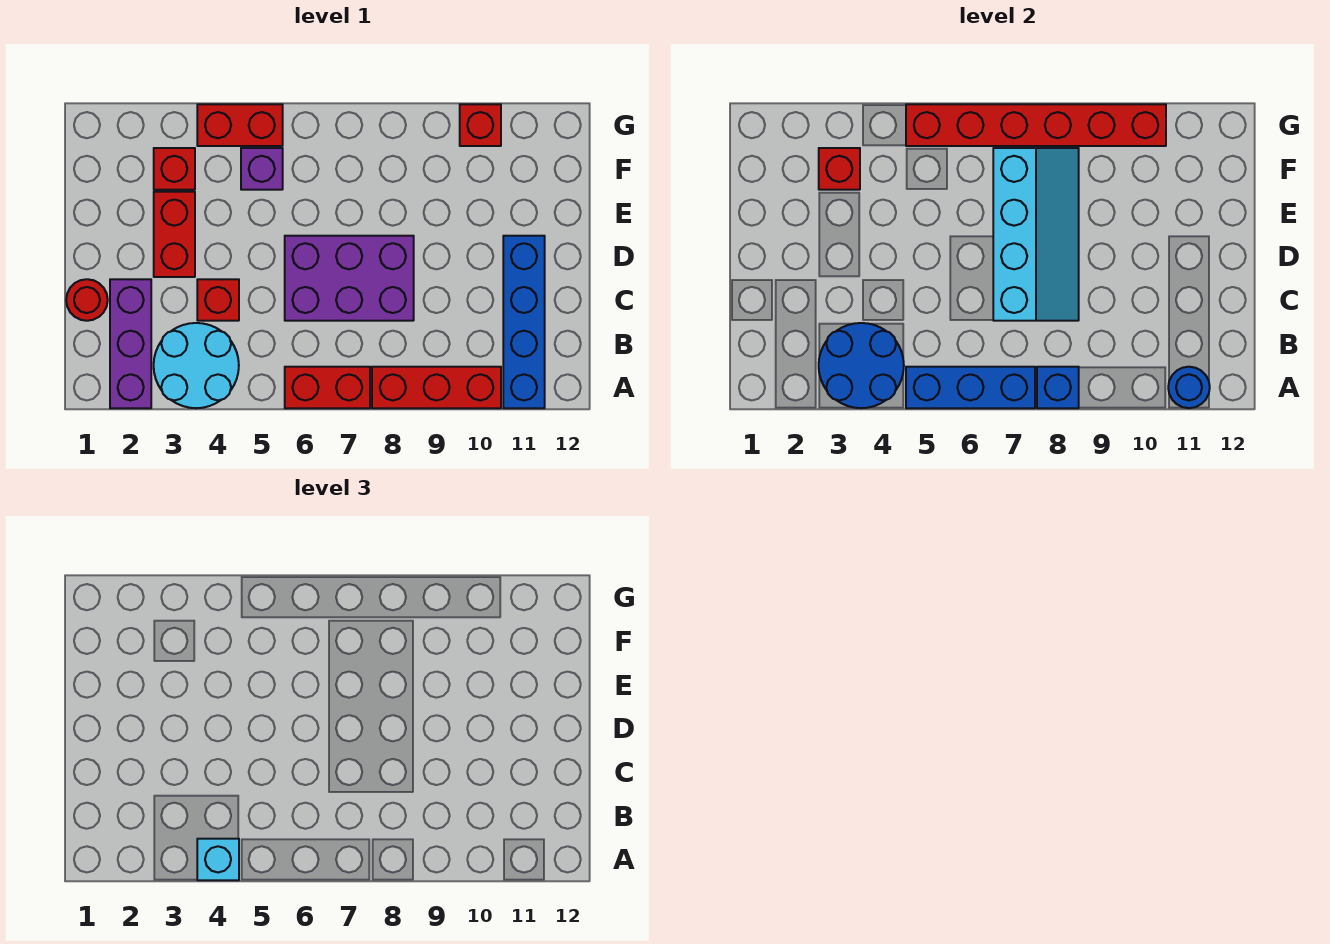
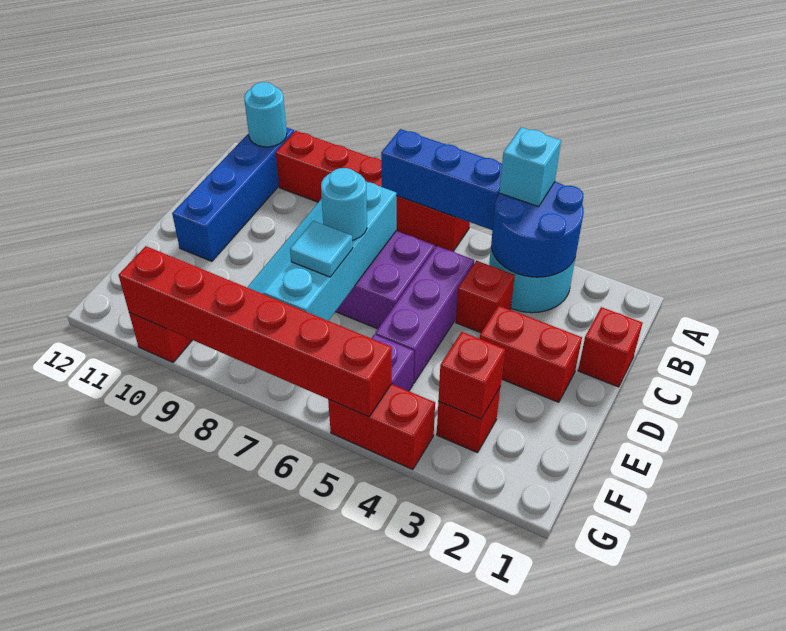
purple 1x3 brick [110,279,151,408] -> purple 1x3 brick moved to [375,246,474,383]
blue 1x1 brick [1037,367,1079,408] -> none
blue 1x1 round brick [1168,367,1210,408] -> cyan 1x1 round brick [244,82,287,147]
red 1x1 round brick [66,279,108,321] -> red 1x1 brick [578,307,642,387]
red 1x2 brick [154,192,195,277] -> red 1x2 brick turned to [480,305,582,402]
none -> cyan 1x1 round brick [321,168,367,240]
none -> cyan 1x1 tile [290,221,353,277]

